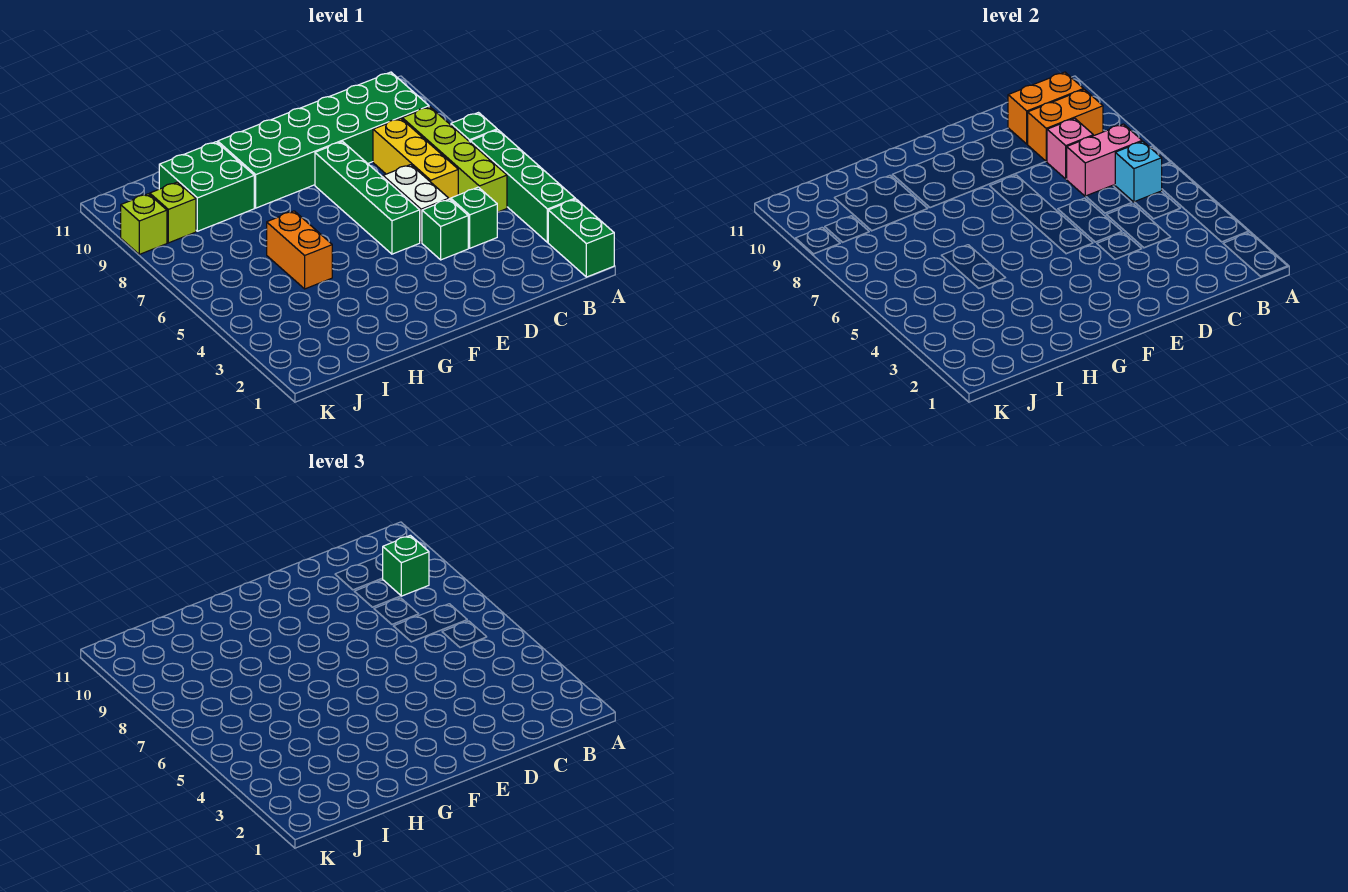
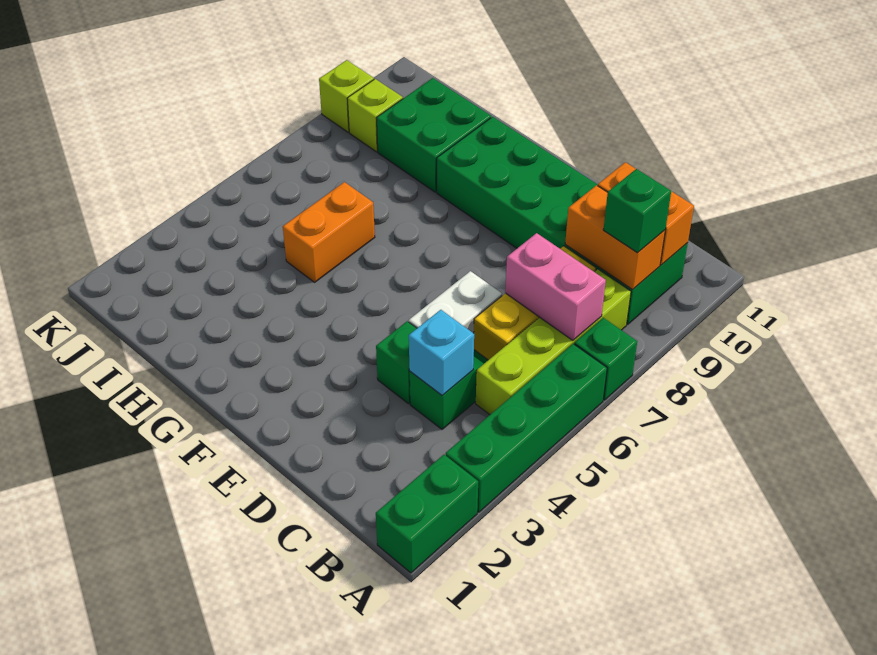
cyan 1x1 brick [1115,141,1162,202] -> cyan 1x1 brick moved to [409,310,474,395]
pink 1x1 brick [1047,118,1093,179] -> none
green 1x4 brick [315,142,420,254] -> none

